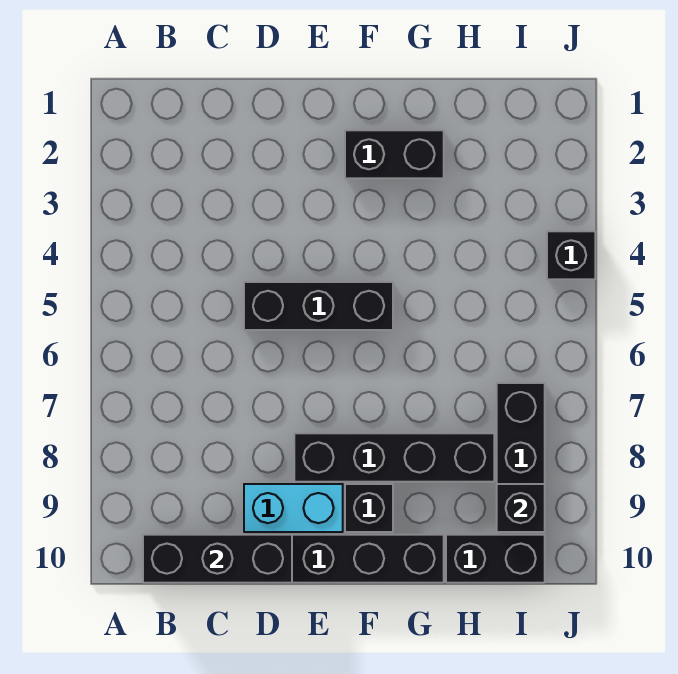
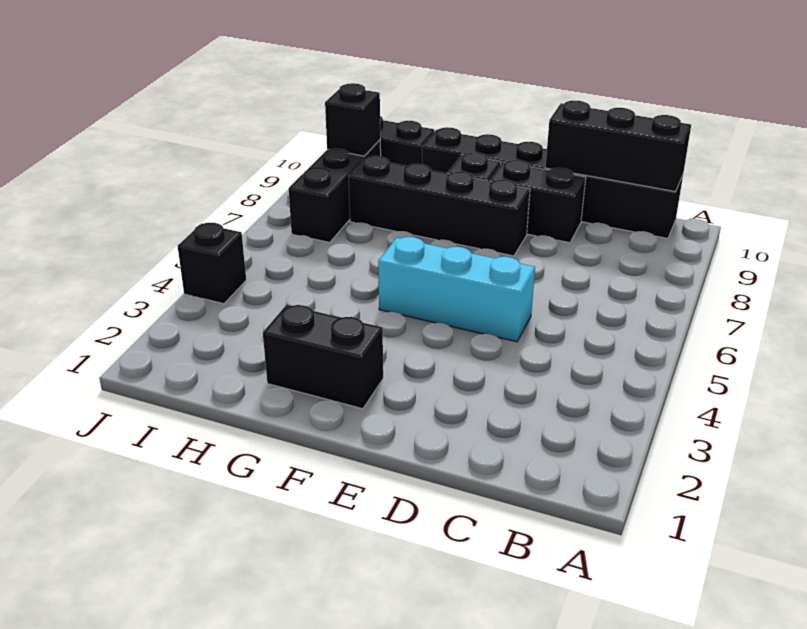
black 1x3 brick [244,282,393,330] -> cyan 1x3 brick [378,237,535,342]
cyan 1x2 brick [244,484,343,532] -> black 1x2 brick [490,160,586,243]

